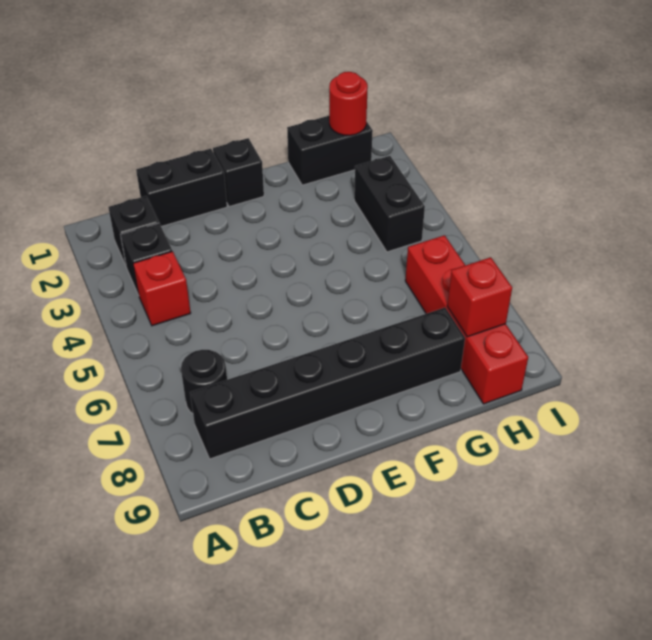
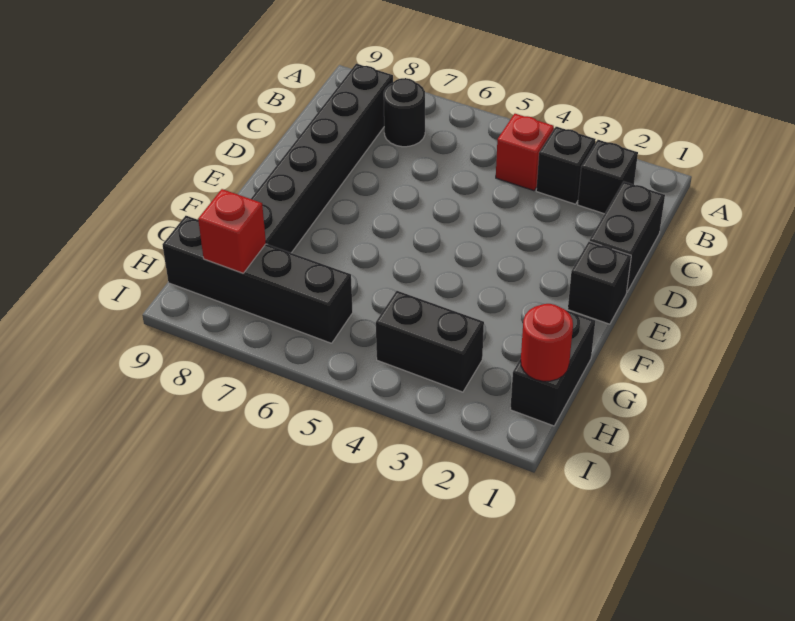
red 1x4 brick [405,235,528,404] -> black 1x4 brick [163,216,353,343]

